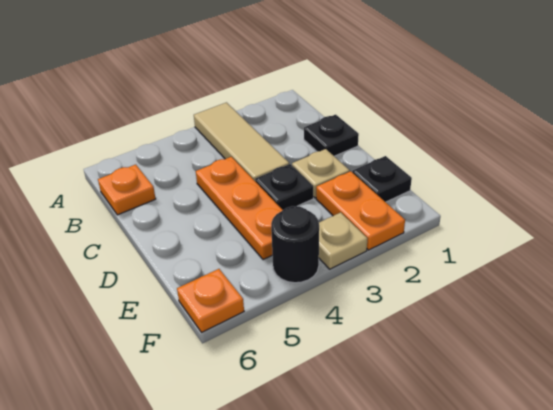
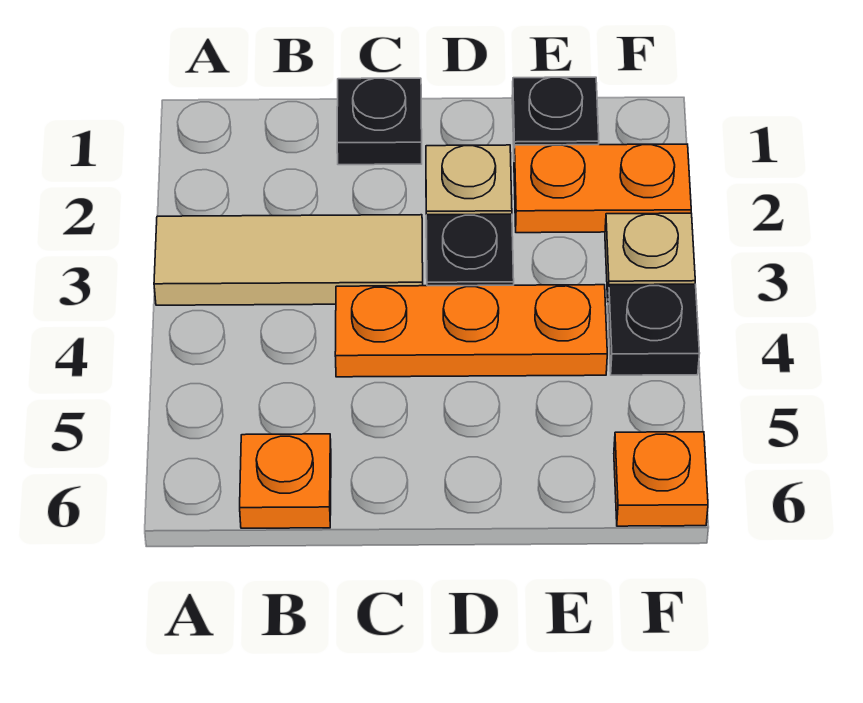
black 1x1 round brick [271,206,319,283] -> black 1x1 plate [608,284,700,375]

